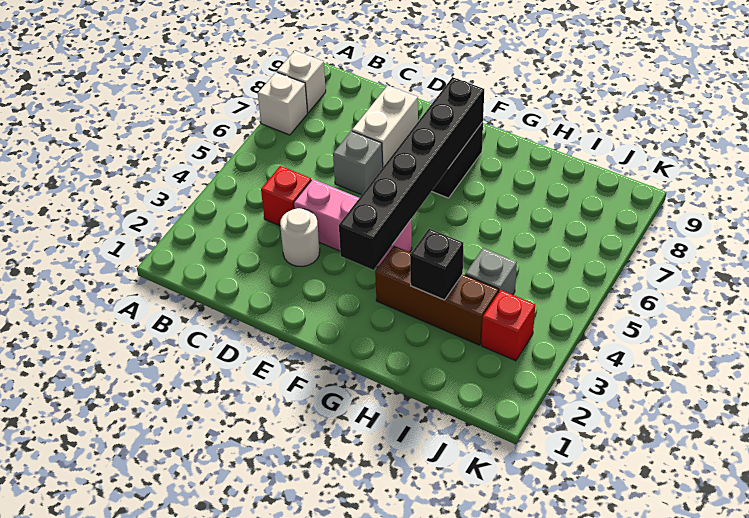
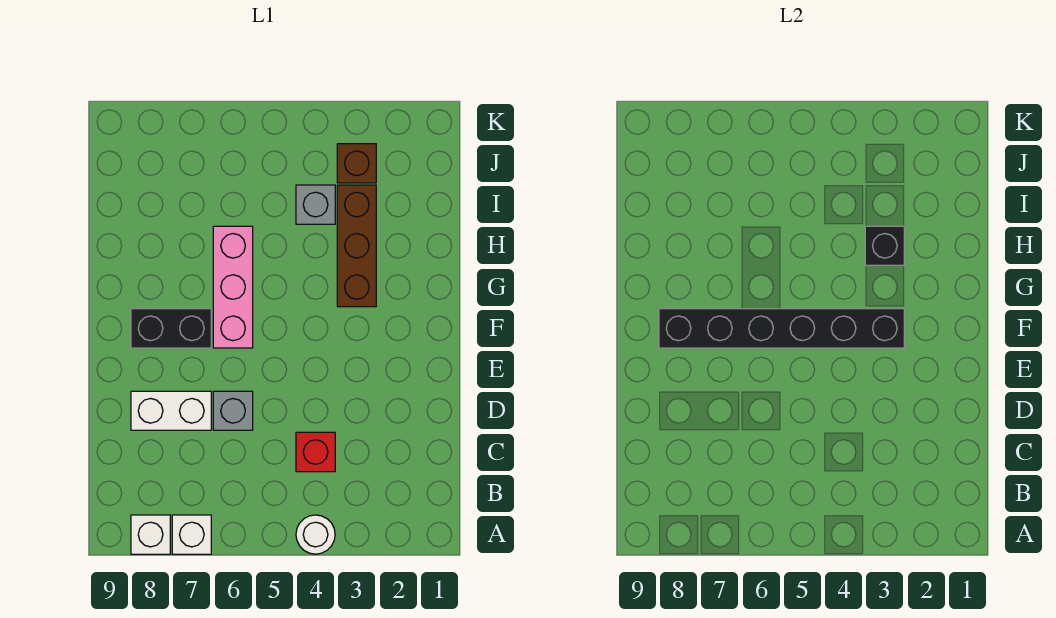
white 1x1 round brick [280,208,320,266] -> white 1x1 round brick moved to [296,515,335,554]
pink 1x3 brick [294,179,412,267] -> pink 1x3 brick moved to [213,226,253,348]
red 1x1 brick [482,290,535,361] -> brown 1x1 brick [337,144,376,183]

